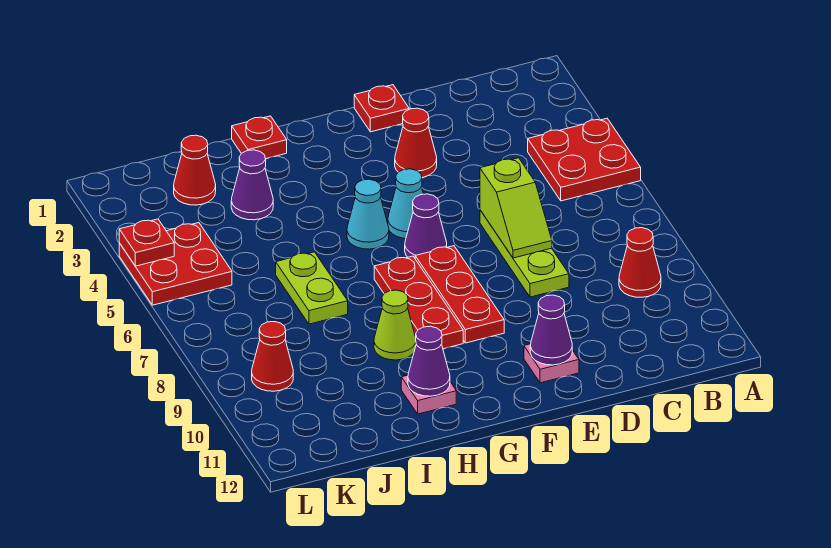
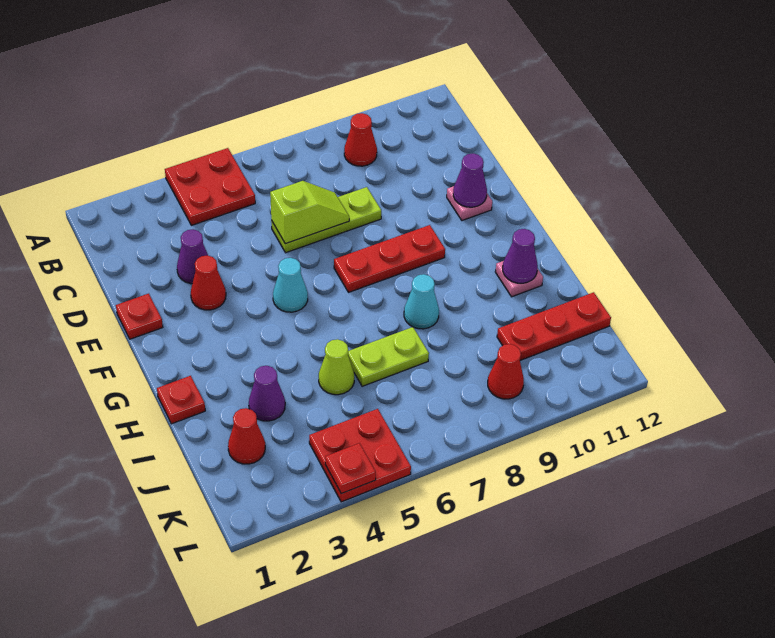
purple 1x1 cone [405,194,447,258] -> purple 1x1 cone moved to [177,229,208,284]
cyan 1x1 cone [347,179,389,249] -> cyan 1x1 cone moved to [404,274,439,329]
red 1x3 plate [374,256,463,349] -> red 1x3 plate moved to [497,292,611,360]
lime 1x1 cone [374,290,416,360] -> lime 1x1 cone moved to [319,339,354,395]

